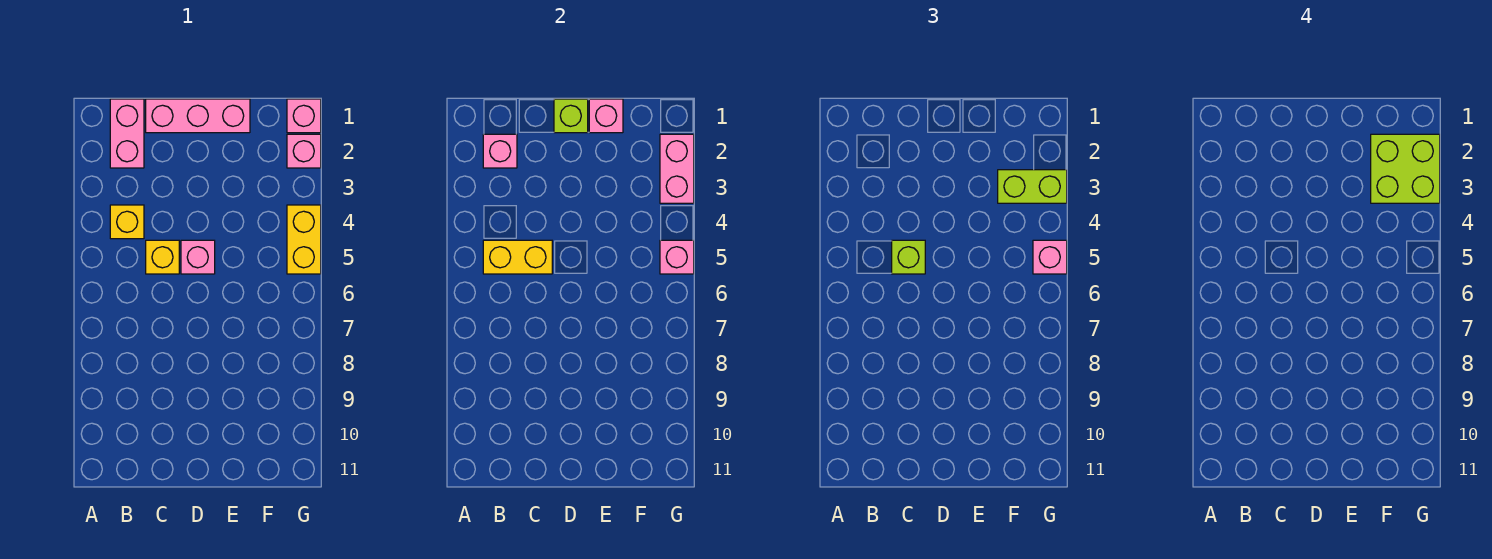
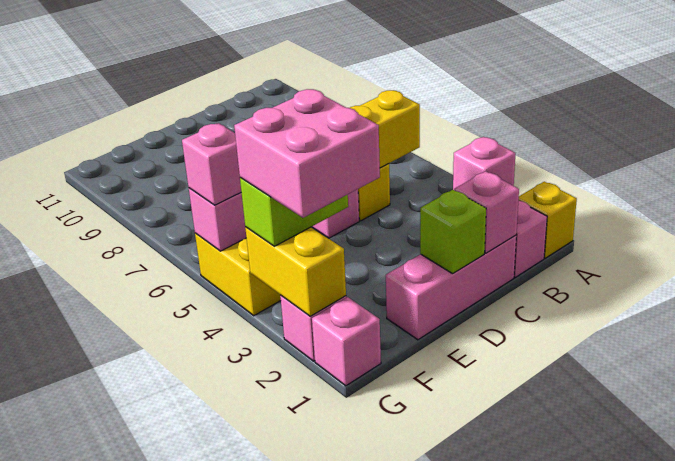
yellow 1x1 brick [110,205,144,239] -> yellow 1x1 brick moved to [518,182,577,258]
lime 1x1 brick [892,240,925,274] -> none
pink 1x1 brick [589,99,623,133] -> pink 1x1 brick moved to [454,171,519,253]
lime 2x2 brick [1371,134,1440,203] -> pink 2x2 brick [234,89,380,218]
pink 1x2 brick [660,134,694,203] -> yellow 1x2 brick [245,227,346,316]

